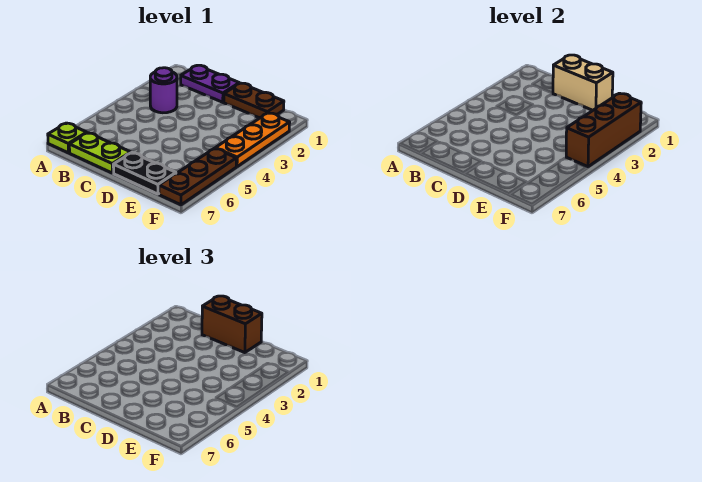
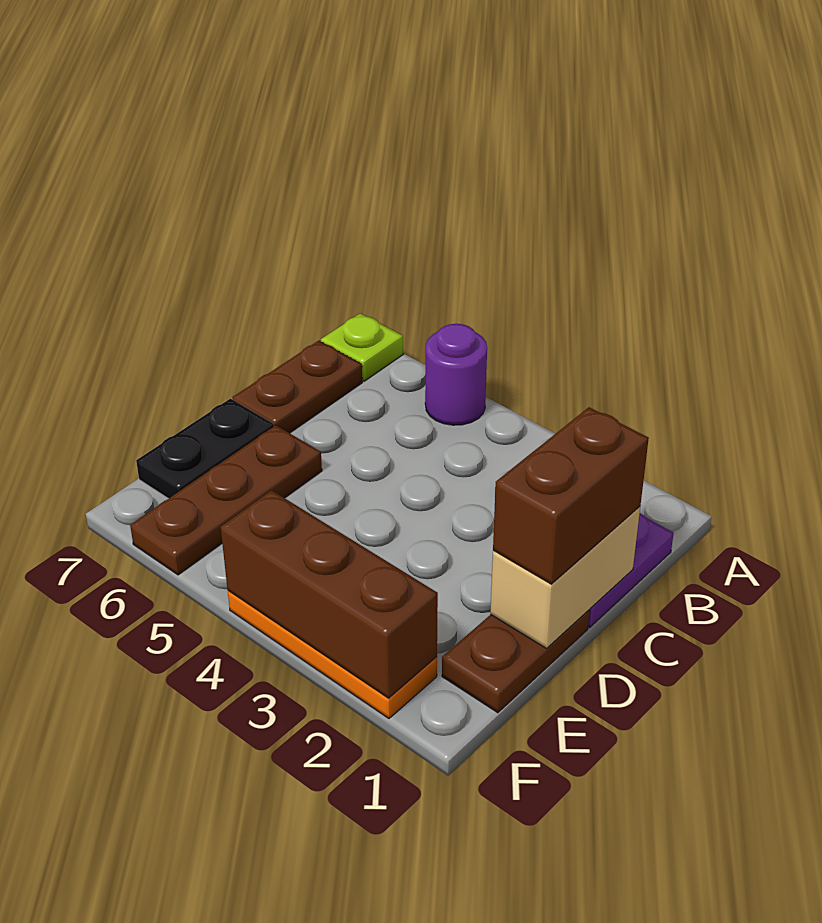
purple 1x1 round brick [150,68,177,113] -> purple 1x1 round brick moved to [425,324,487,425]
lime 1x2 plate [69,133,131,173] -> brown 1x2 plate [233,341,362,433]
brown 1x3 plate [159,148,236,205] -> brown 1x3 plate turned to [130,425,322,575]

